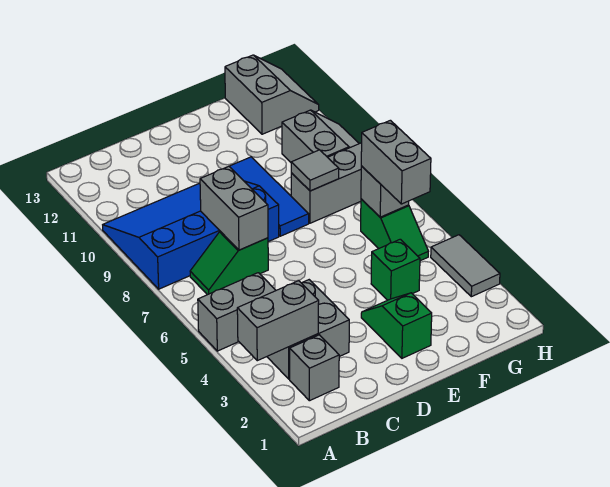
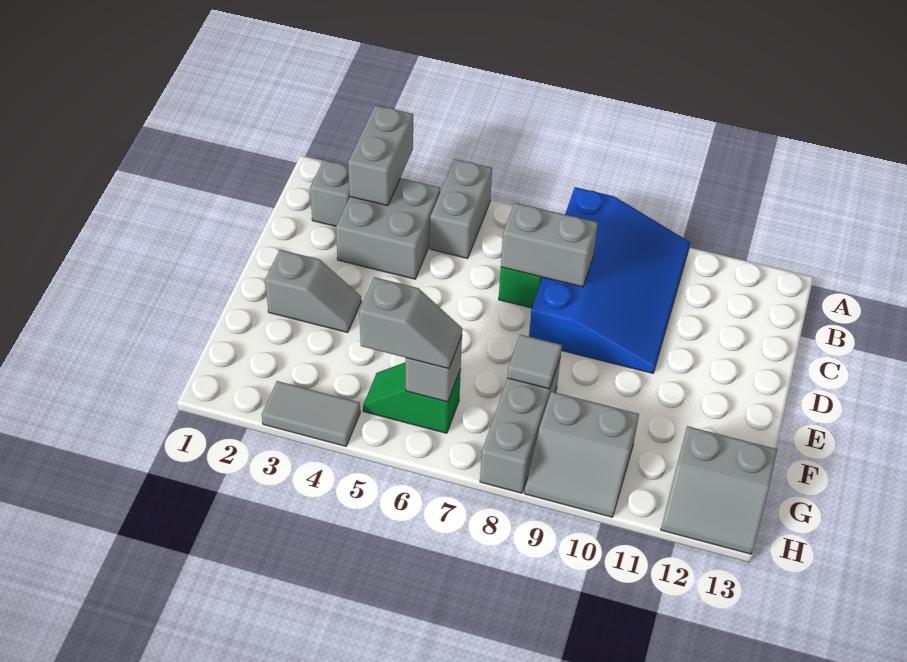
green 1x2 slope [361,293,432,358] -> grey 1x2 slope [265,250,361,333]
blue 1x3 tile [229,157,309,236] -> none
green 1x1 brick [371,239,420,300] -> none
grey 1x2 brick [361,120,431,204] -> grey 1x2 slope [359,277,462,369]

